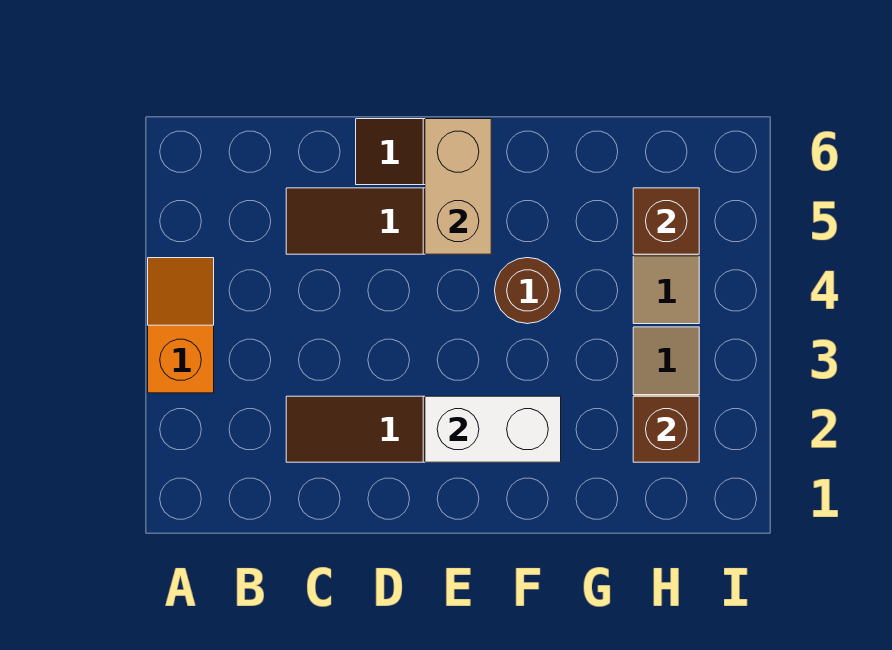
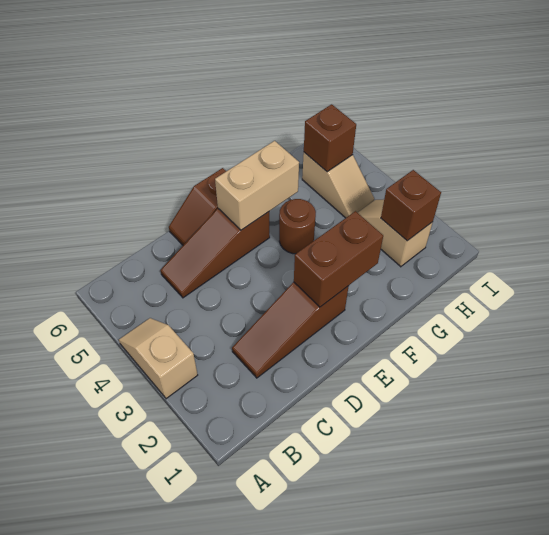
orange 1x2 slope [148,258,214,393] -> tan 1x2 slope [119,318,198,399]
white 1x2 brick [425,396,561,462] -> brown 1x2 brick [294,211,383,307]
tan 1x2 brick [425,119,491,254] -> tan 1x2 brick turned to [215,141,299,230]

